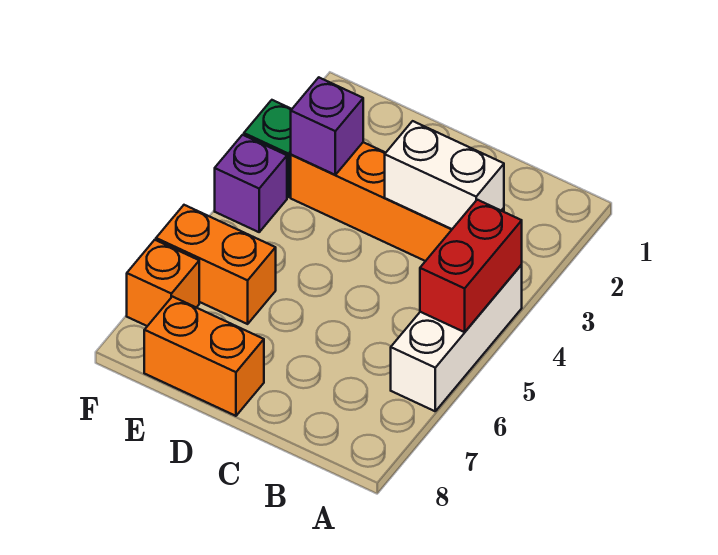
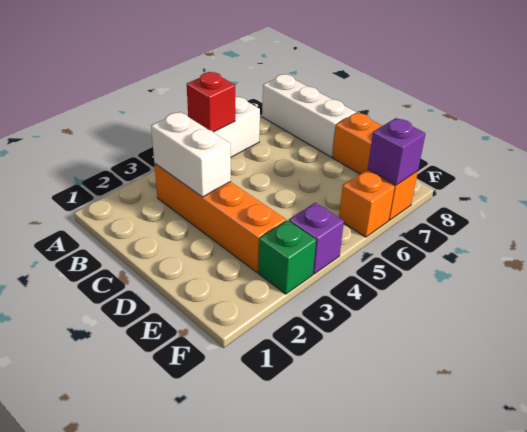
red 1x2 brick [420,200,522,332] -> red 1x1 brick [187,72,235,132]
none -> white 1x3 brick [262,74,356,157]
purple 1x1 brick [291,77,363,175] -> purple 1x1 brick moved to [368,118,426,185]
orange 1x2 brick [156,205,276,324] -> orange 1x1 brick [339,170,395,237]

